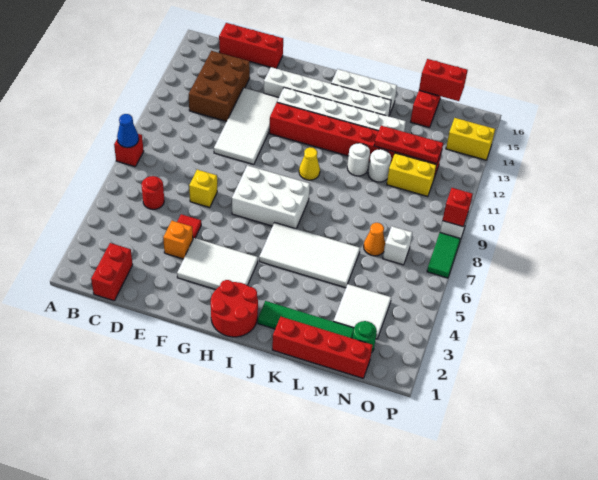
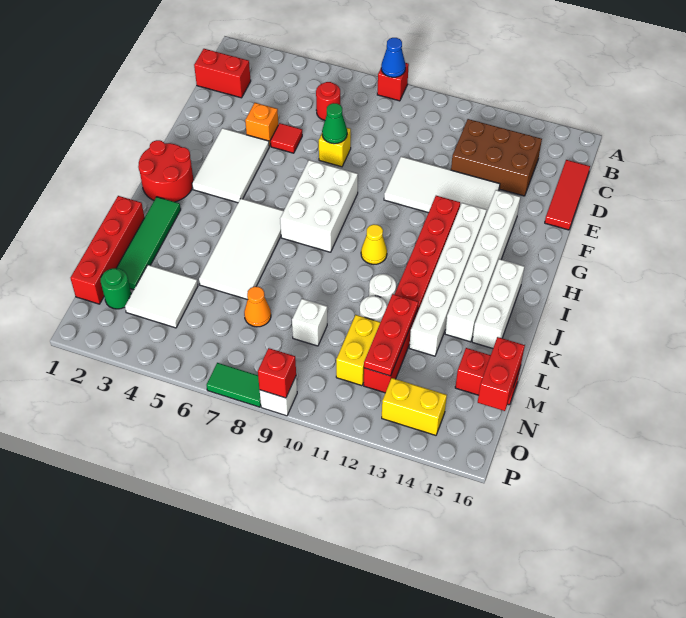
red 1x3 brick [219,23,283,68] -> red 1x3 tile [545,160,590,230]
none -> green 1x1 cone [322,103,347,144]
white 1x1 brick [383,226,412,265] -> white 1x1 brick moved to [292,299,327,346]
yellow 1x2 brick [446,118,495,160] -> yellow 1x2 brick turned to [382,378,447,435]

